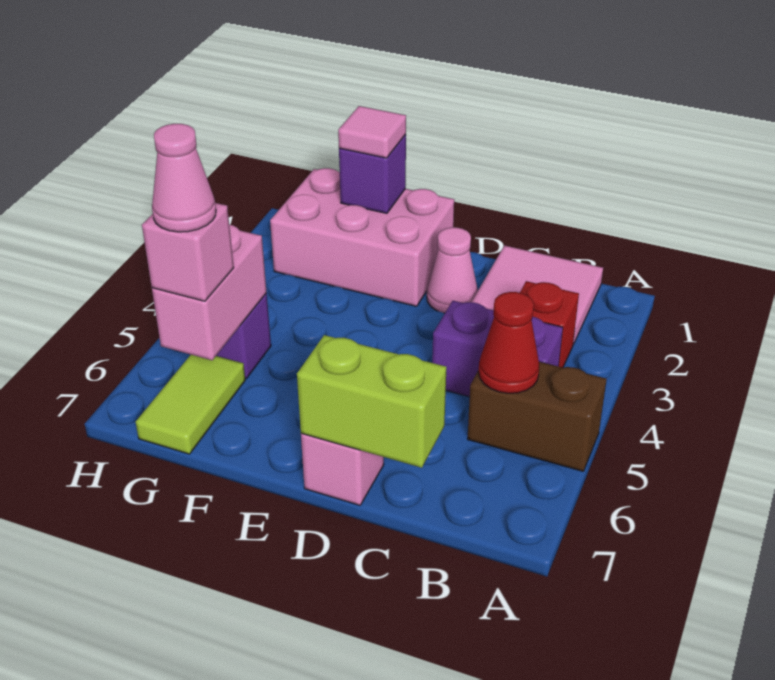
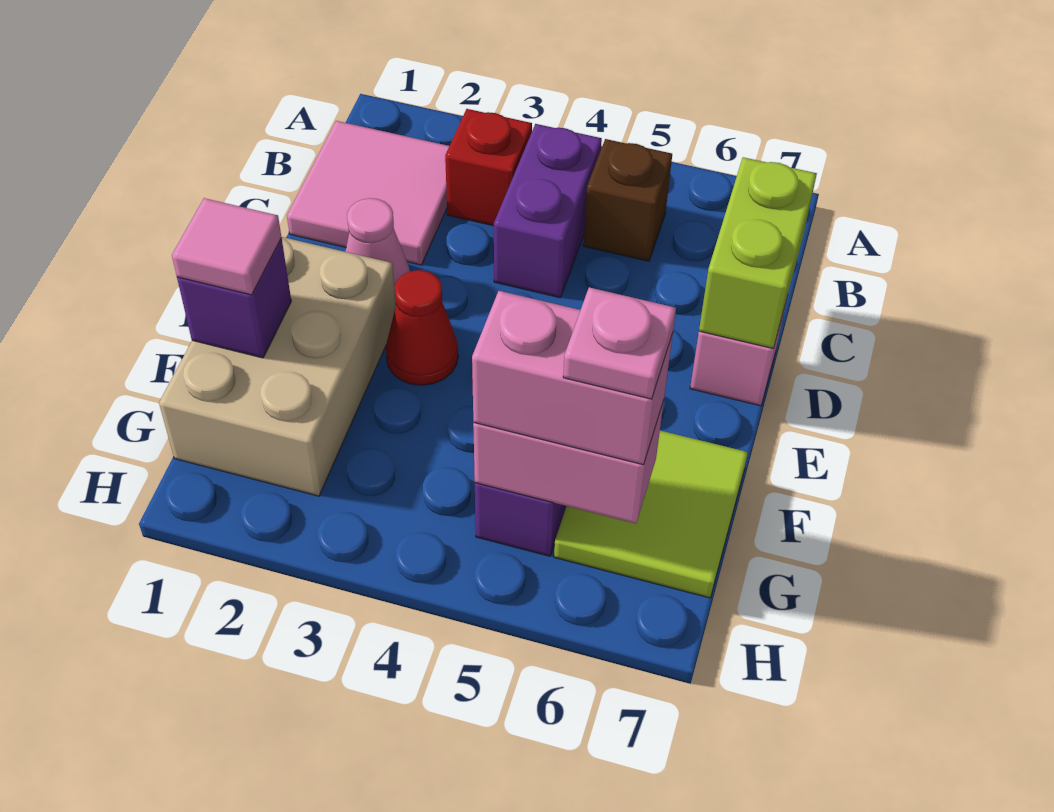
brown 1x2 brick [468,362,607,471] -> brown 1x1 brick [583,139,672,261]
red 1x1 cone [479,292,539,393] -> red 1x1 cone moved to [386,270,458,385]
pink 2x3 brick [270,168,454,306] -> tan 2x3 brick [159,237,396,496]
lime 1x2 tile [136,355,245,454] -> lime 2x2 tile [554,431,748,598]
pink 1x1 brick [142,203,234,301] -> pink 1x2 brick [472,291,673,465]
pink 1x1 cone [152,124,216,232] -> pink 1x1 plate [563,287,676,399]

